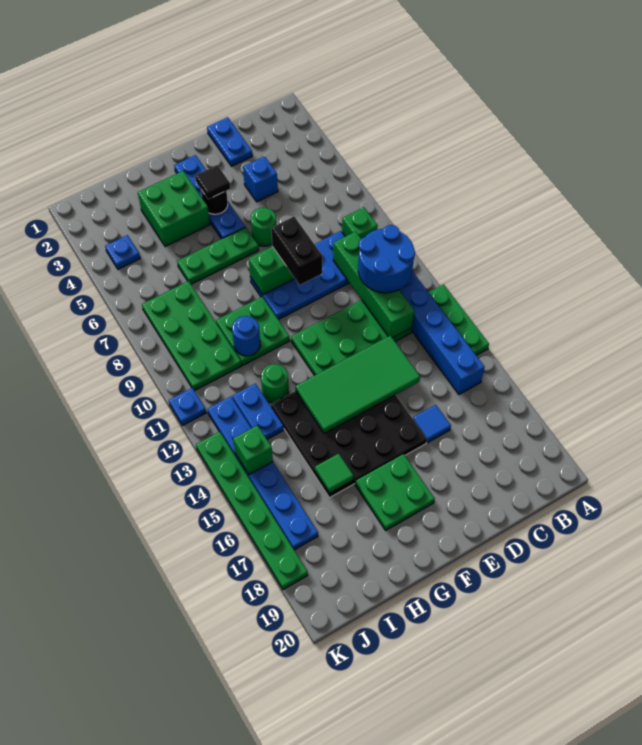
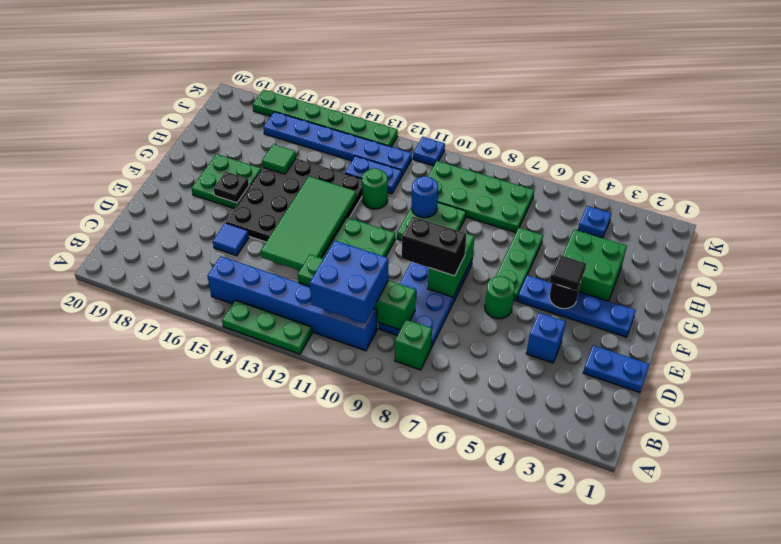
blue 2x2 round brick [358,225,415,293] -> blue 2x2 brick [310,241,389,323]
none -> black 1x1 plate [214,172,249,203]
green 1x1 brick [233,425,273,474] -> none

